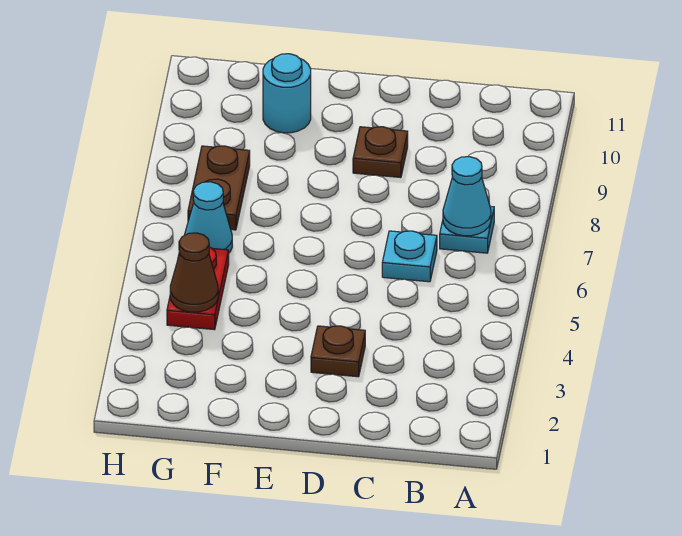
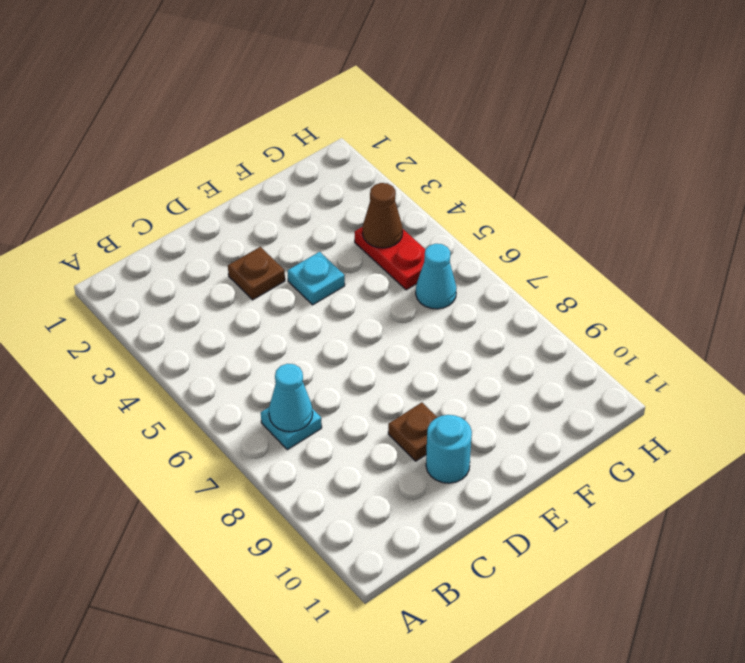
cyan 1x1 plate [382,231,437,282] -> cyan 1x1 plate moved to [287,252,345,305]
cyan 1x1 round brick [263,54,311,133] -> cyan 1x1 round brick moved to [426,415,472,483]
brown 1x2 plate [188,146,250,230] -> none

